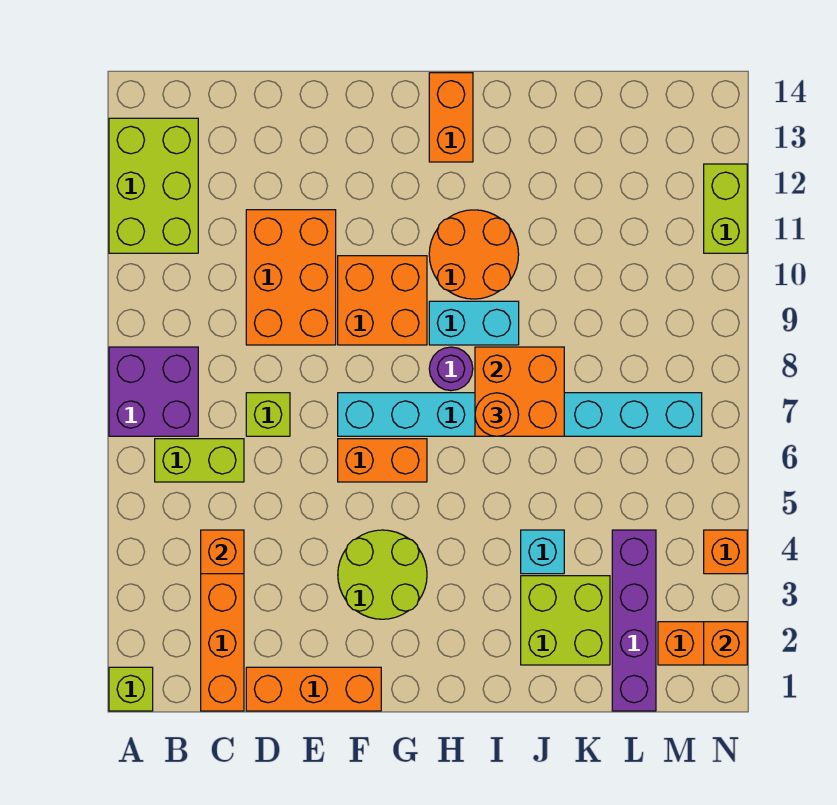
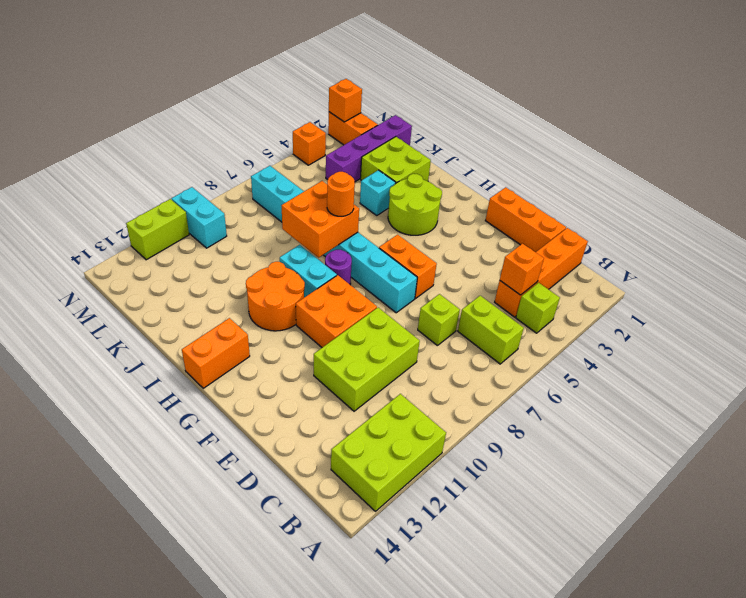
lime 1x1 brick [109,667,153,711] -> lime 1x1 brick moved to [516,283,560,333]
purple 2x2 brick [109,347,198,436] -> none
orange 2x3 brick [246,210,336,345] -> lime 2x3 brick [314,308,420,411]
lime 2x2 round brick [338,530,427,619] -> lime 2x2 round brick moved to [388,174,442,235]
none -> cyan 1x2 brick [172,187,227,248]

